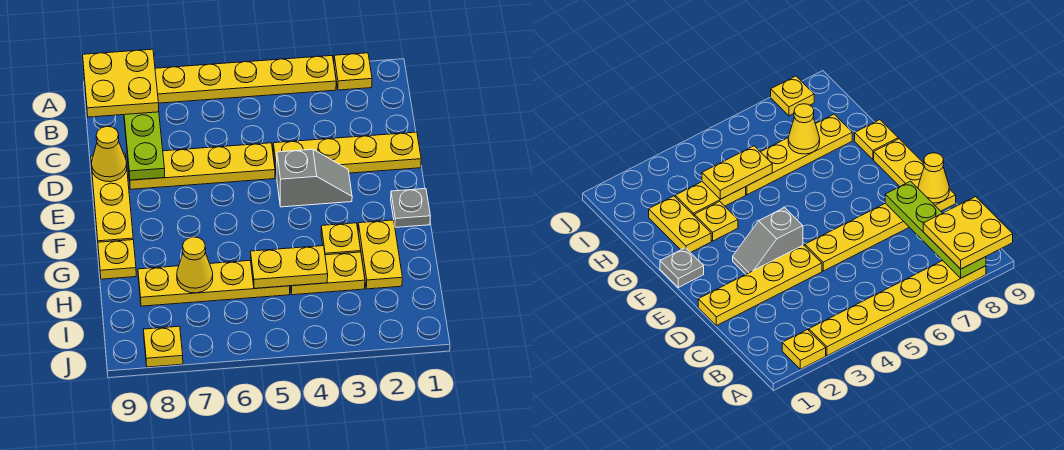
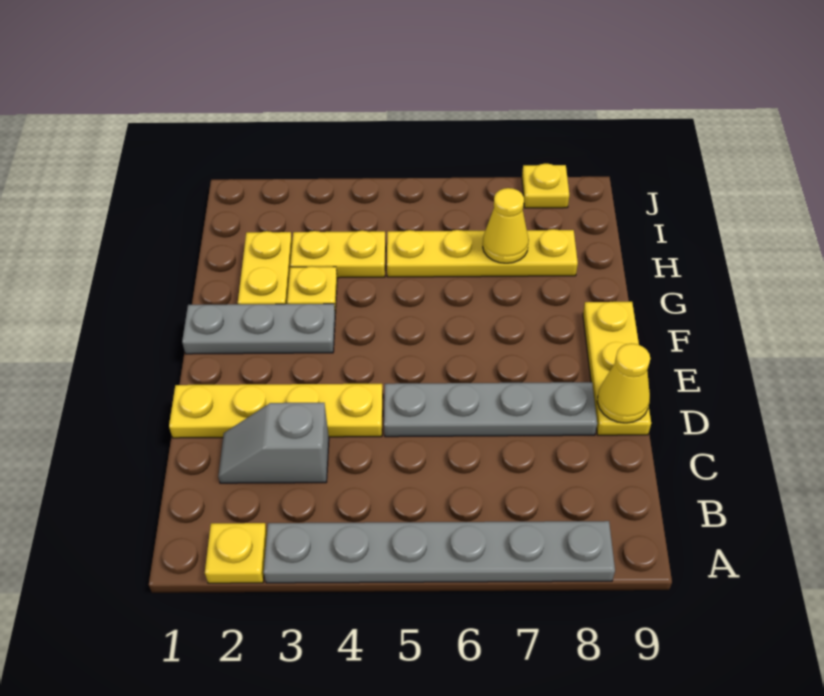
yellow 1x6 plate [155,56,336,103] -> grey 1x6 plate [264,521,615,583]
lime 1x4 plate [124,112,165,180] -> none
yellow 2x2 plate [83,49,159,117] -> none
yellow 1x4 plate [127,143,275,189] -> grey 1x4 plate [384,382,597,437]
grey 1x2 slope [277,149,352,207] -> grey 1x2 slope moved to [218,403,329,483]
grey 1x1 plate [391,189,430,227] -> grey 1x3 plate [182,304,335,354]
yellow 1x1 plate [98,240,136,279] -> none
yellow 1x2 plate [250,246,328,288] -> none

